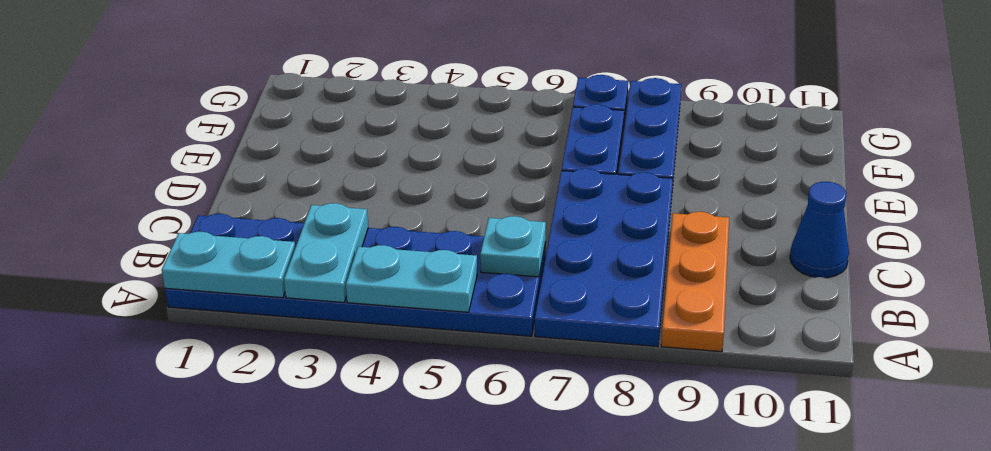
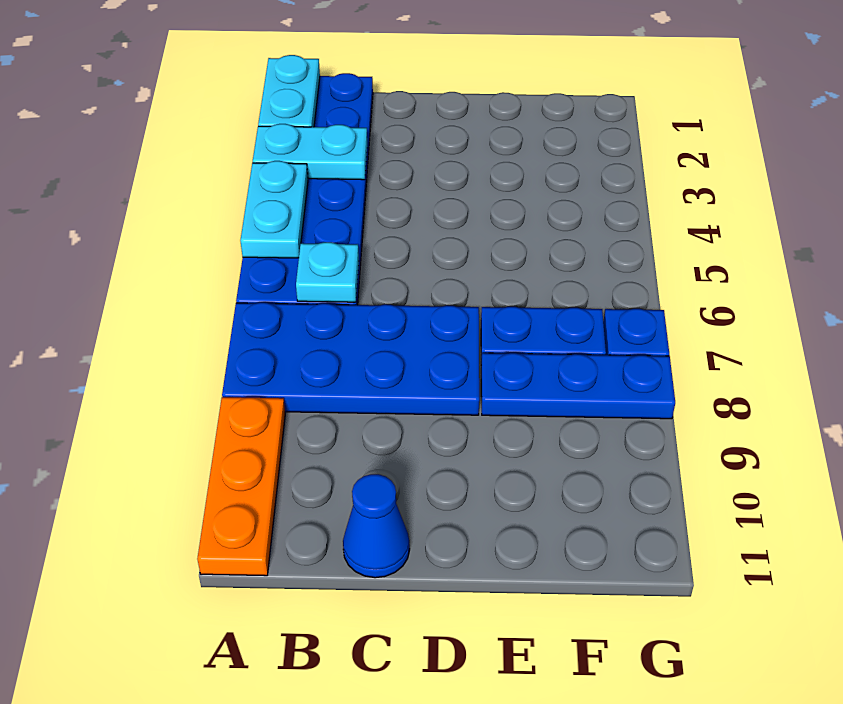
orange 1x3 plate [661,212,729,352] -> orange 1x3 plate turned to [197,397,285,576]

